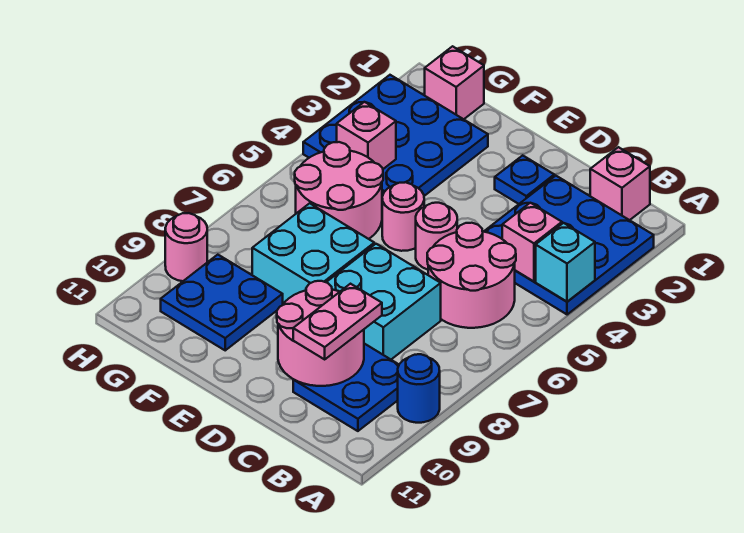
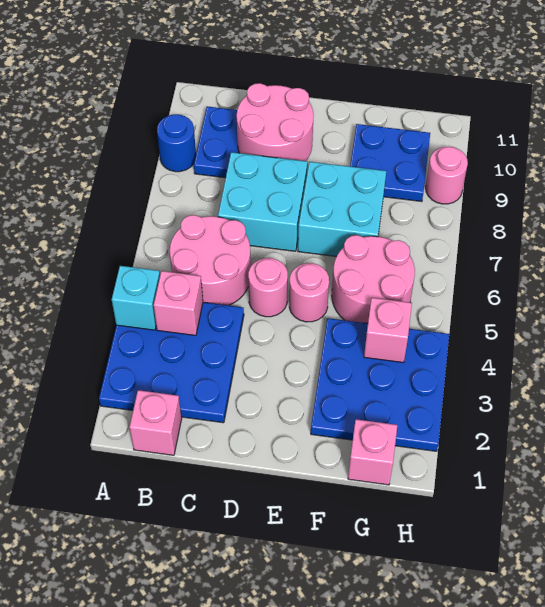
pink 1x2 plate [293,284,382,359] -> none
blue 1x1 plate [495,155,554,204] -> none

